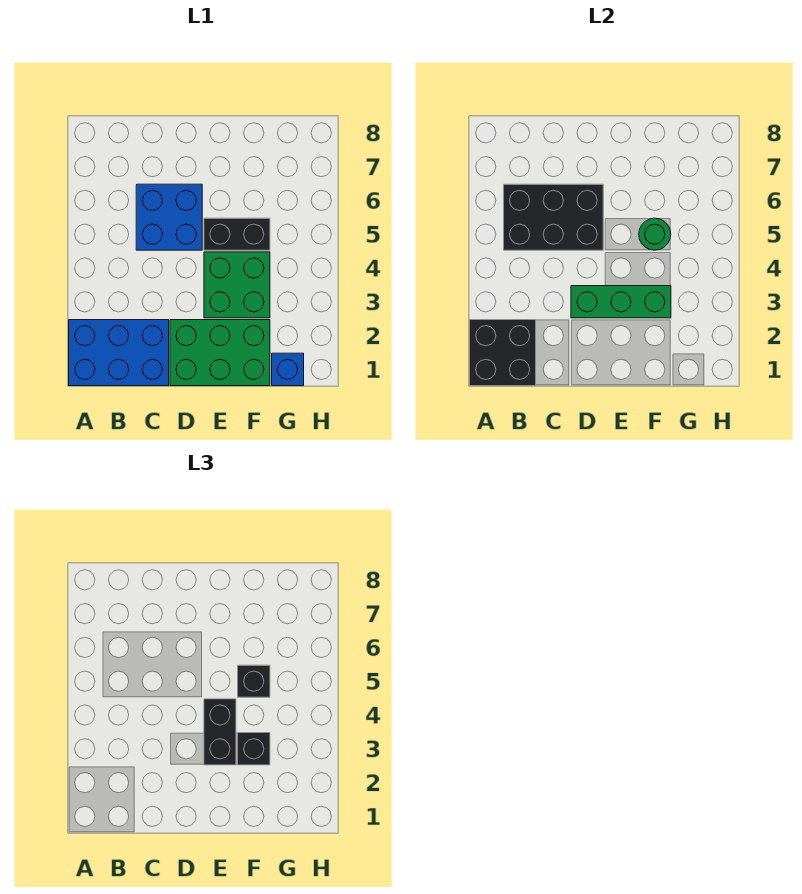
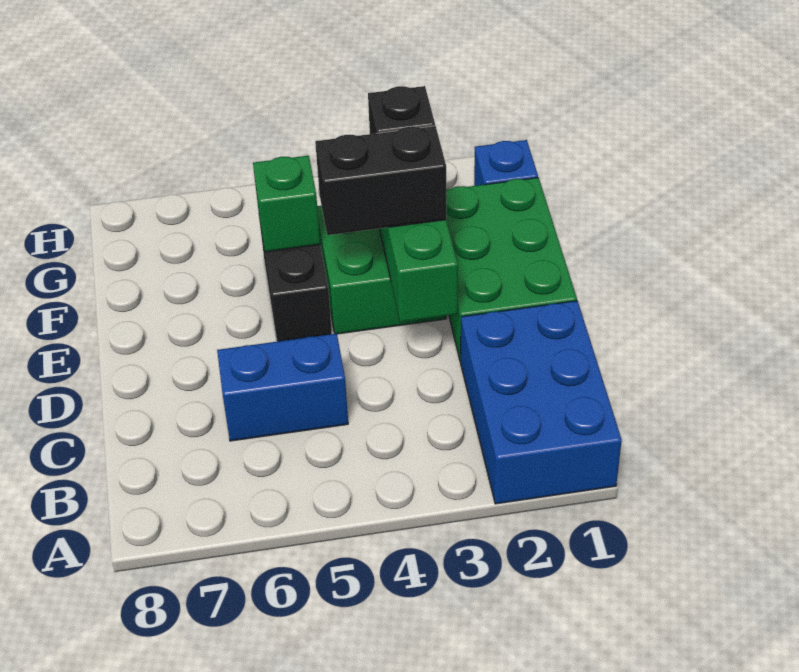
black 2x2 brick [470,320,536,386] -> none
black 2x3 brick [504,184,603,250] -> none
blue 2x2 brick [136,184,202,250] -> blue 1x2 brick [217,334,348,441]
green 1x1 round brick [639,218,671,250] -> green 1x1 brick [253,156,320,252]
black 1x1 brick [238,665,270,697] -> none

